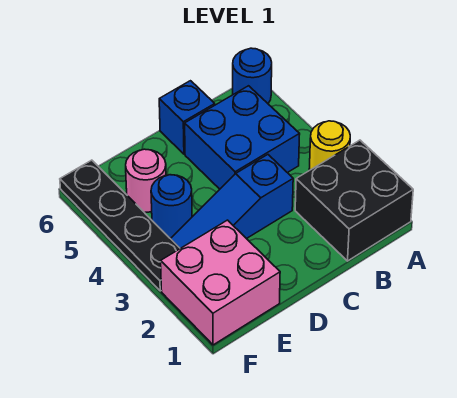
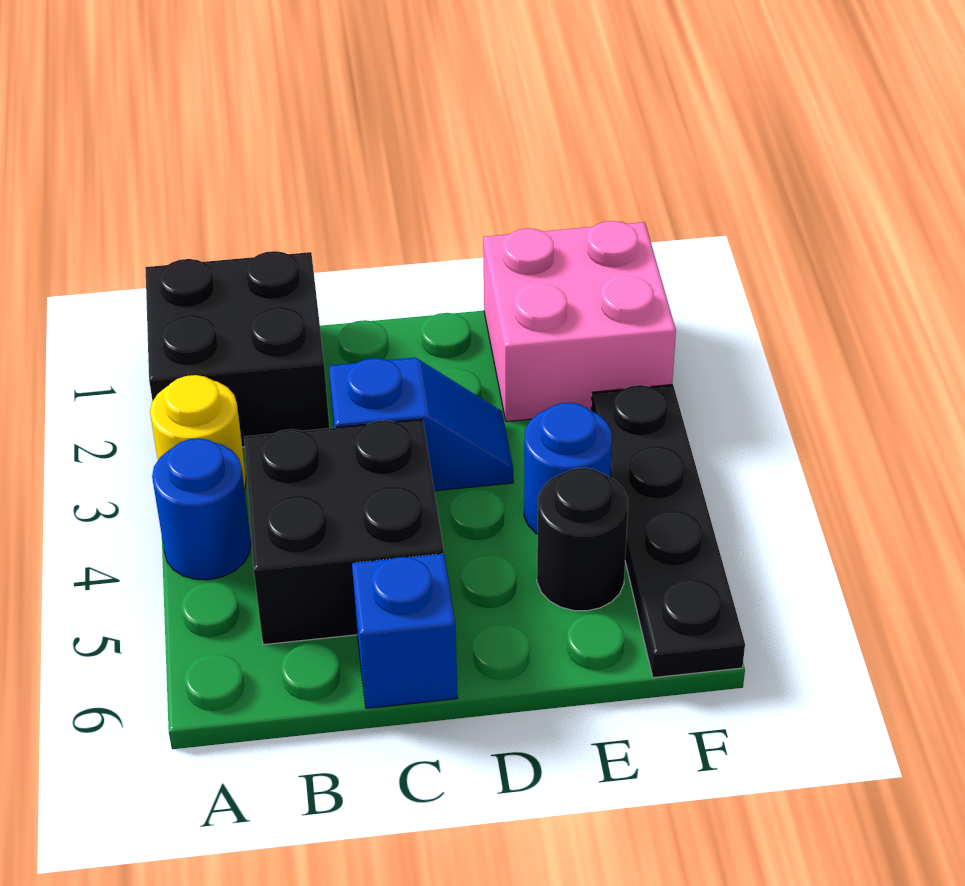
blue 1x1 round brick [233,48,272,103] -> blue 1x1 round brick moved to [152,438,251,580]
blue 2x2 brick [185,86,300,189] -> black 2x2 brick [244,419,444,645]
blue 1x3 slope [171,155,293,248] -> blue 1x2 slope [329,357,513,491]
pink 1x1 round brick [126,149,166,212] -> black 1x1 round brick [537,468,628,611]

